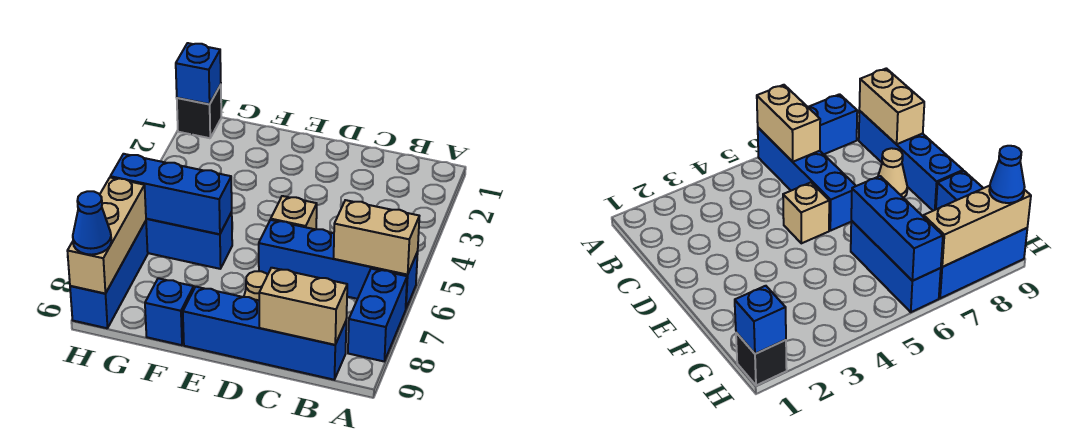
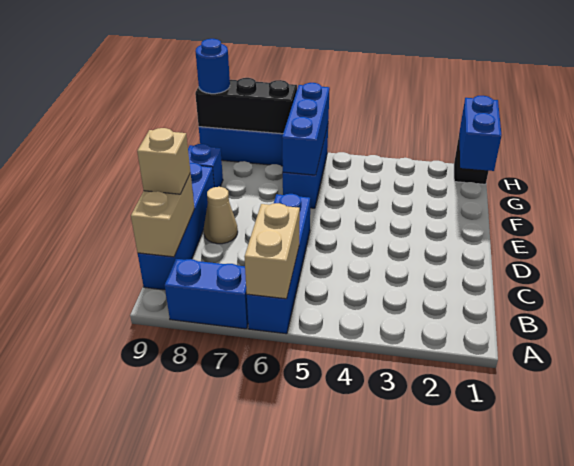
tan 1x1 brick [271,196,317,229] -> tan 1x1 brick moved to [137,128,190,194]
blue 1x1 brick [176,43,221,104] -> blue 1x2 brick [459,96,502,171]
tan 1x3 brick [67,178,146,294] -> black 1x3 brick [195,78,297,134]
blue 1x1 cone [73,191,111,255] -> blue 1x1 round brick [196,39,230,94]

